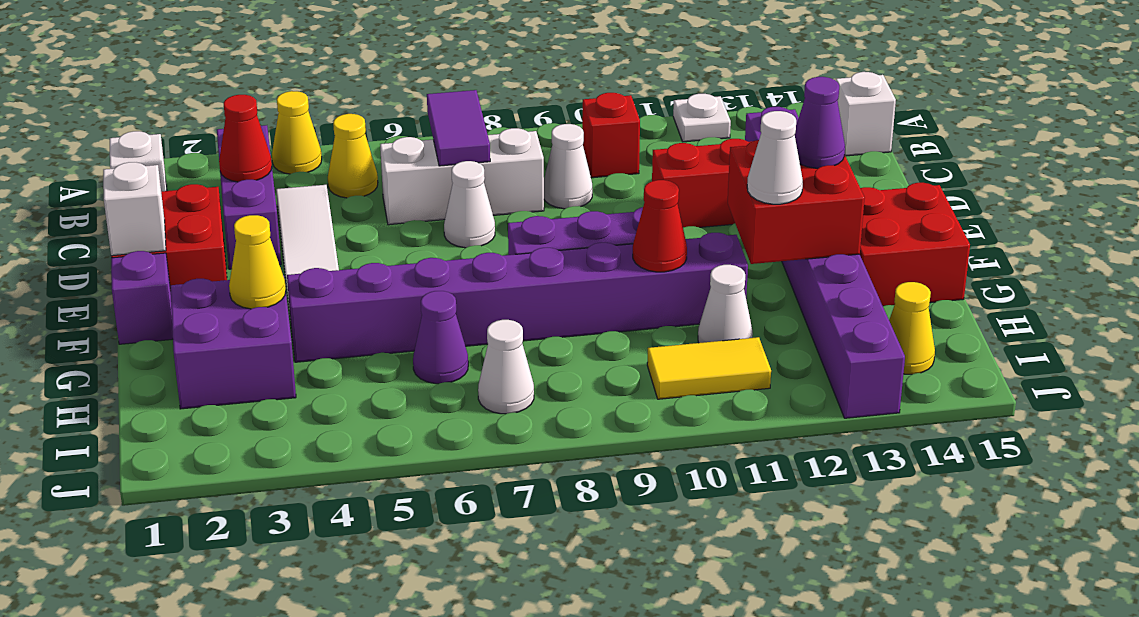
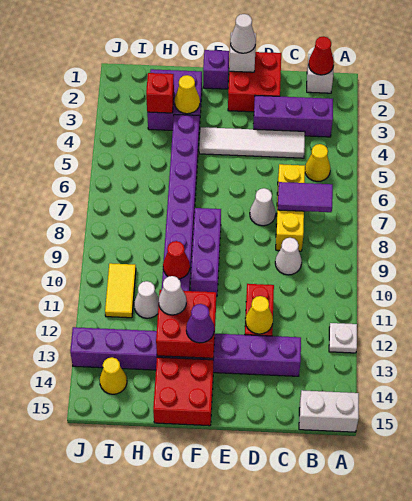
yellow 1x1 cone [272,91,322,174] -> yellow 1x1 cone moved to [245,296,273,334]
red 1x1 brick [582,93,640,178] -> red 1x1 brick moved to [146,73,174,113]
white 1x1 brick [836,72,896,156] -> white 1x2 brick [299,390,359,432]
red 1x1 cone [219,95,272,182] -> red 1x1 cone moved to [309,36,334,75]
white 1x3 brick [380,128,544,225] -> yellow 1x3 brick [276,164,305,251]
purple 1x1 cone [413,291,468,384] -> none
white 1x1 cone [478,320,534,414] -> white 1x1 cone moved to [230,14,256,53]

